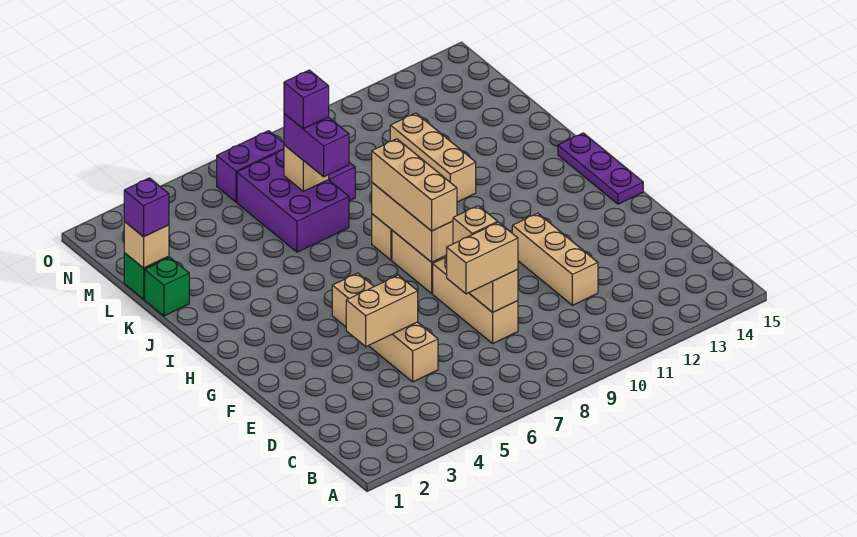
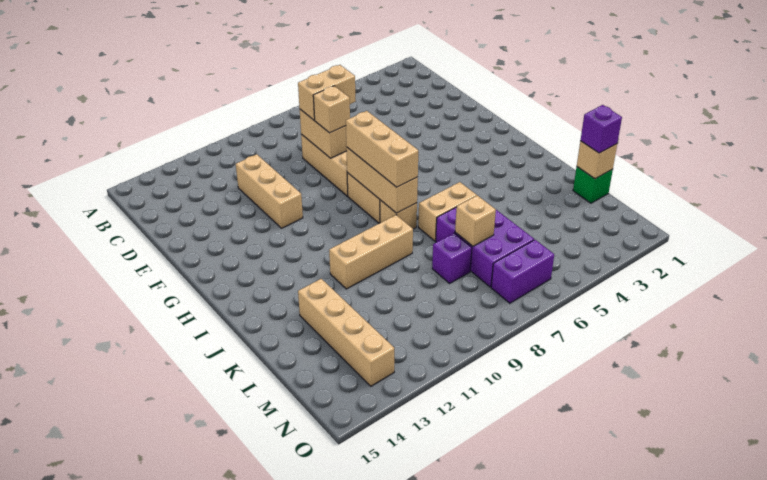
tan 1x4 brick [332,273,438,382] -> tan 1x4 brick moved to [298,279,394,386]
tan 1x2 brick [346,275,418,347] -> tan 1x2 brick moved to [418,182,477,241]
purple 1x3 plate [558,133,643,204] -> none
tan 1x3 brick [390,113,476,202] -> tan 1x3 brick turned to [329,215,413,289]
green 1x1 brick [145,257,189,316] -> none
purple 1x2 brick [284,114,349,177] -> none
purple 1x1 brick [284,70,329,129] -> none

